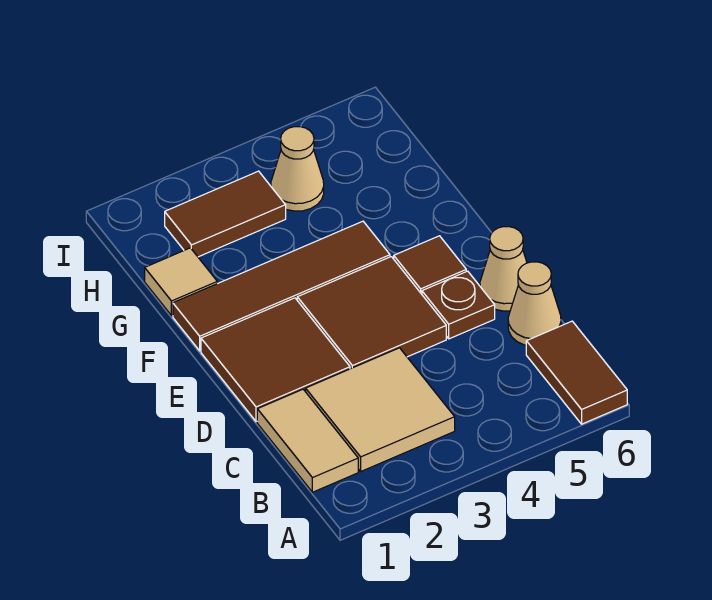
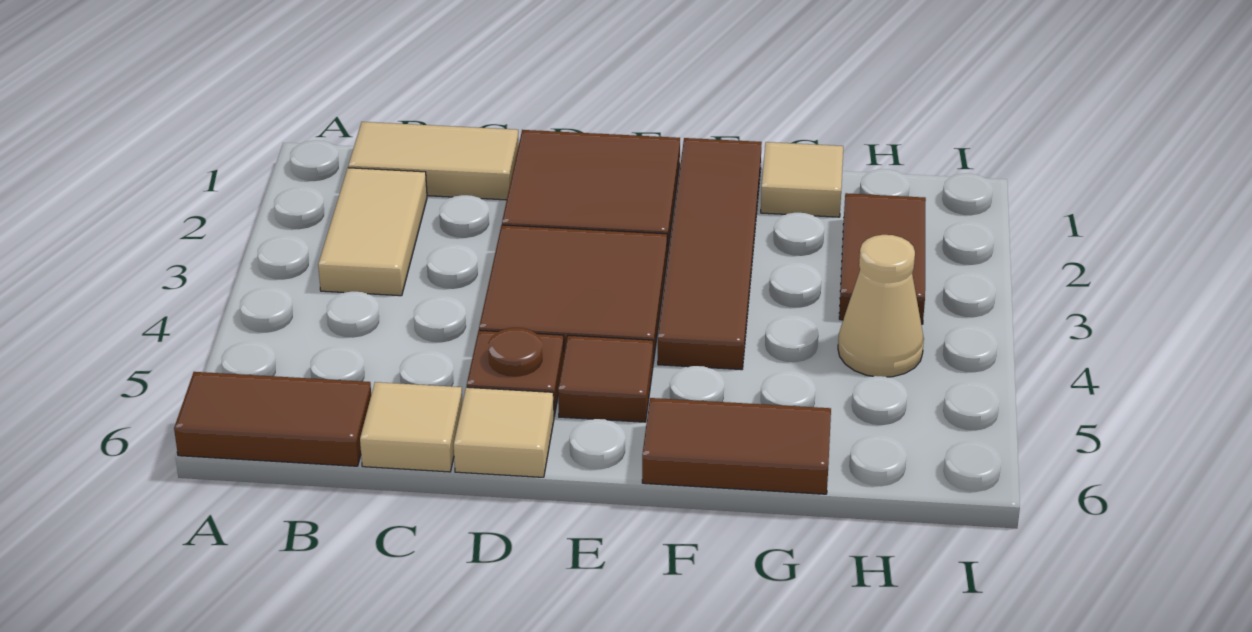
tan 2x2 tile [306,348,455,471] -> tan 1x2 tile [318,168,427,296]
tan 1x1 cone [508,262,561,345] -> tan 1x1 tile [360,382,462,472]
tan 1x1 cone [480,227,527,311] -> tan 1x1 tile [454,387,554,477]
none -> brown 1x2 tile [642,398,831,494]

